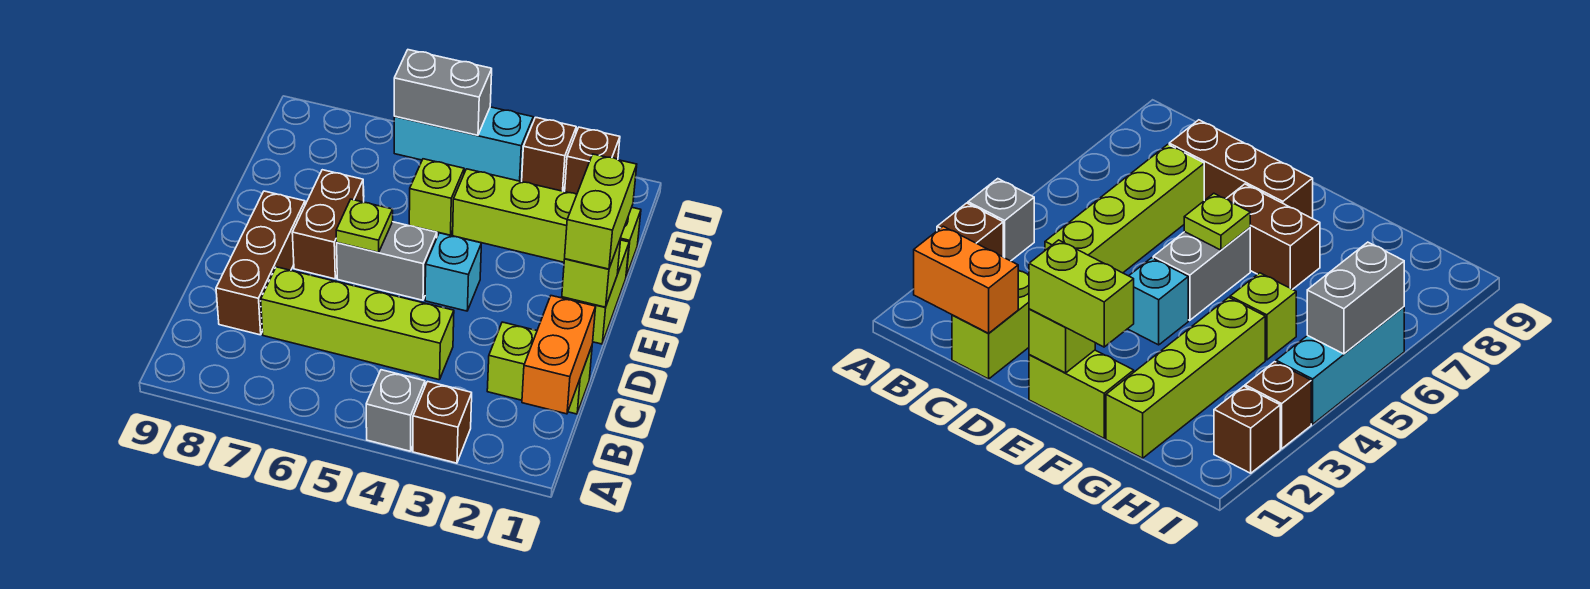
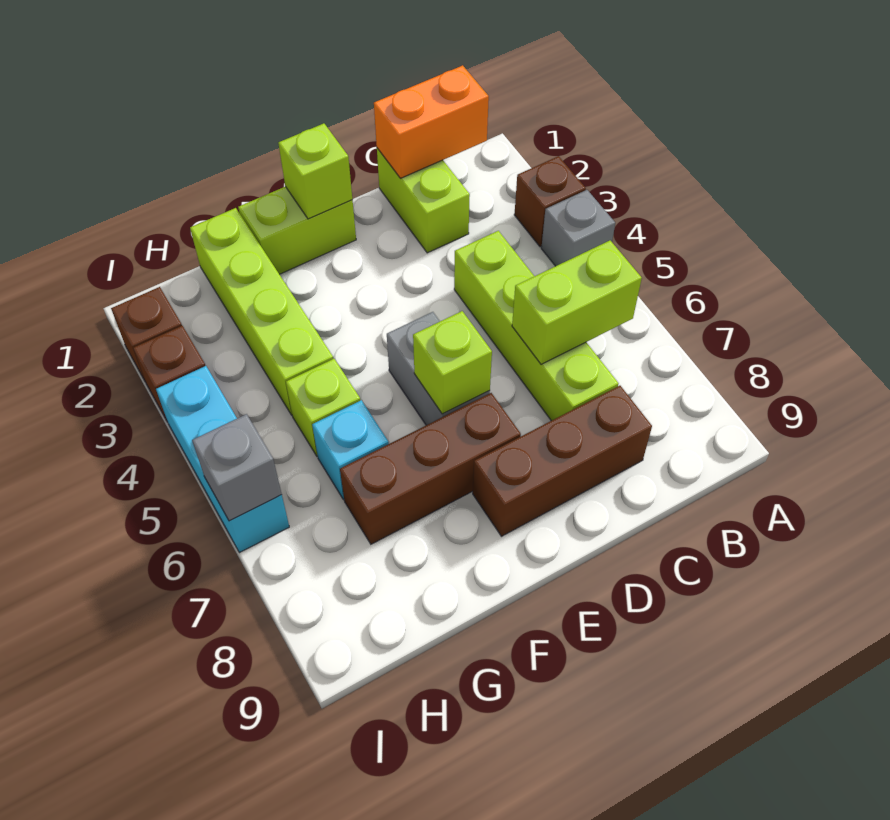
lime 1x2 brick [565,154,637,269] -> lime 1x2 brick moved to [512,241,642,364]
cyan 1x1 brick [425,233,481,311] -> cyan 1x1 brick moved to [312,400,389,499]
lime 1x1 plate [336,199,393,252] -> lime 1x1 brick [413,311,492,414]
brown 1x2 brick [292,170,364,279] -> brown 1x3 brick [340,393,521,544]
grey 1x2 brick [394,50,492,135] -> grey 1x1 brick [192,414,282,521]

